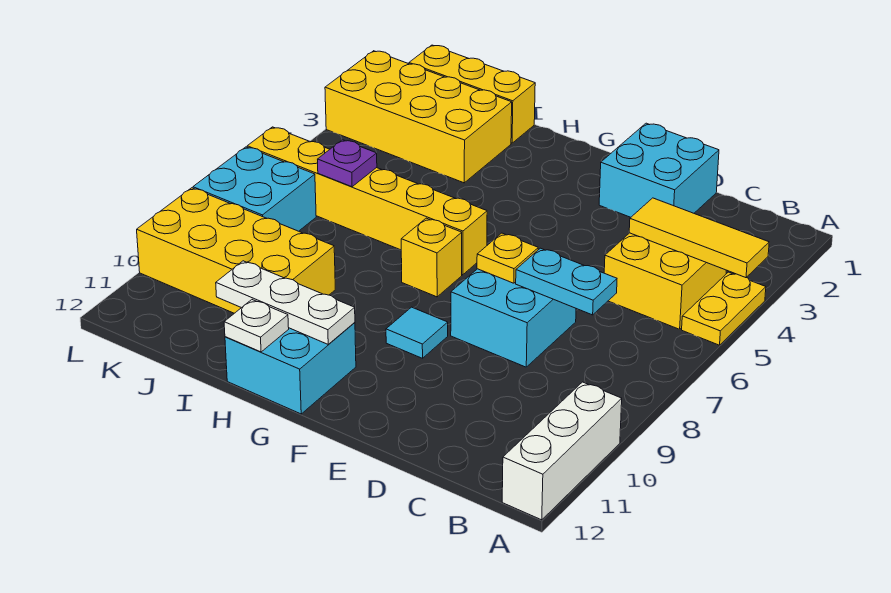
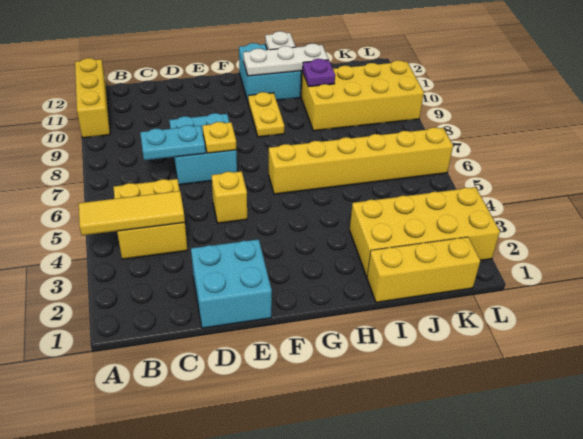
yellow 1x2 plate [682,272,766,345] -> yellow 1x2 plate moved to [248,92,285,137]
white 1x3 brick [502,382,622,520] -> yellow 1x3 brick [75,58,110,138]
cyan 1x1 tile [386,307,448,358] -> none
yellow 1x1 brick [401,218,462,297] -> yellow 1x1 brick moved to [212,171,247,223]
purple 1x1 plate [318,140,377,187] -> purple 1x1 plate moved to [303,59,335,87]
cyan 2x2 brick [193,147,316,231] -> none

